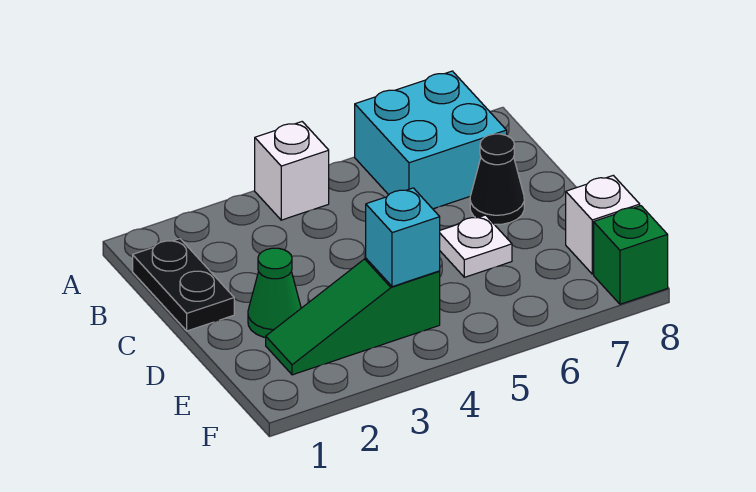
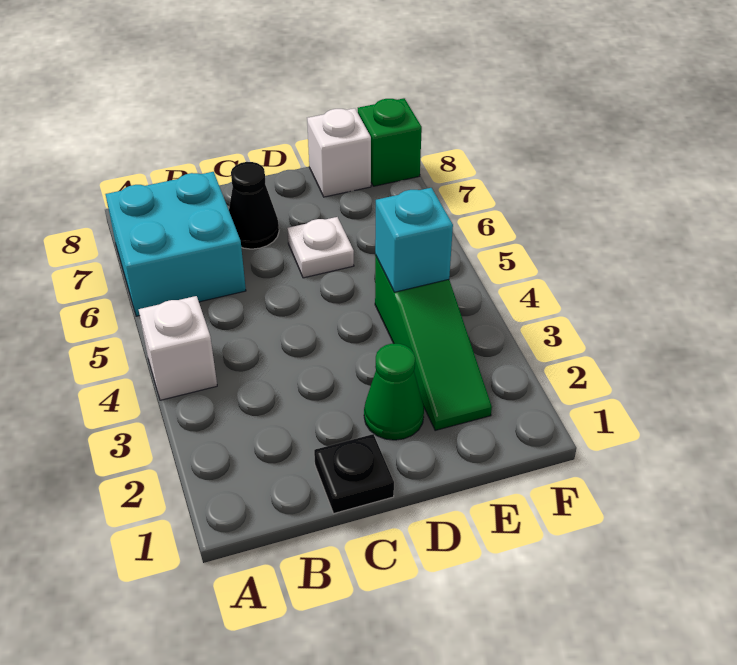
black 1x2 plate [133,239,234,331] -> black 1x1 plate [314,434,394,513]

